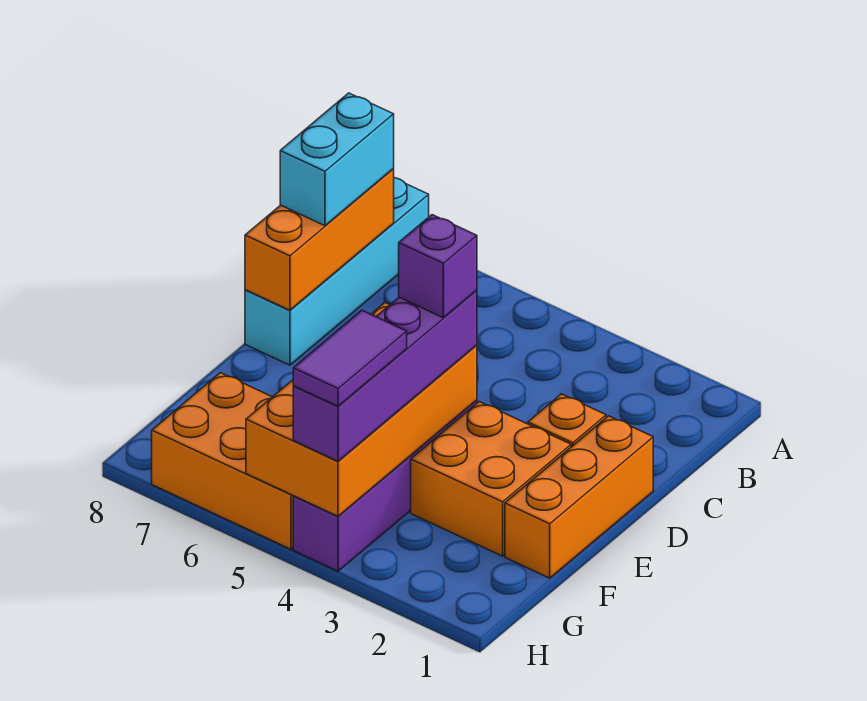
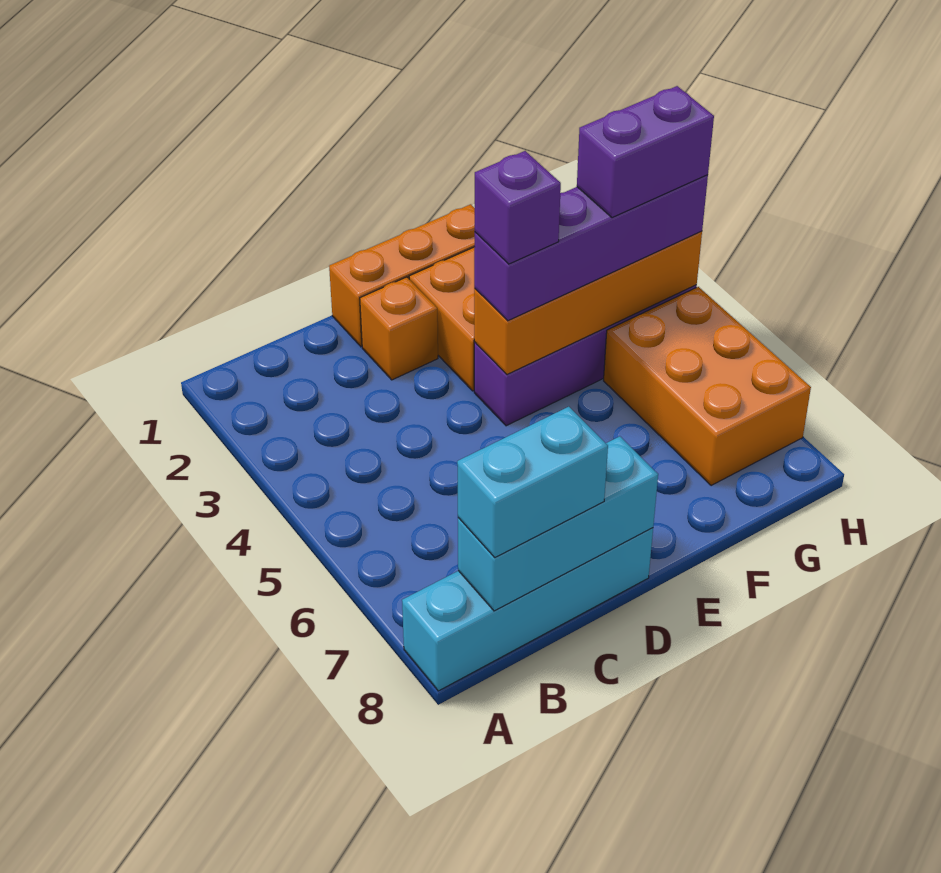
orange 1x3 brick [245,169,394,310] -> cyan 1x3 brick [458,436,658,611]
orange 2x4 brick [246,303,477,516] -> orange 1x4 brick [474,231,702,374]
purple 1x2 tile [293,310,407,406] -> purple 1x2 brick [577,86,714,218]

